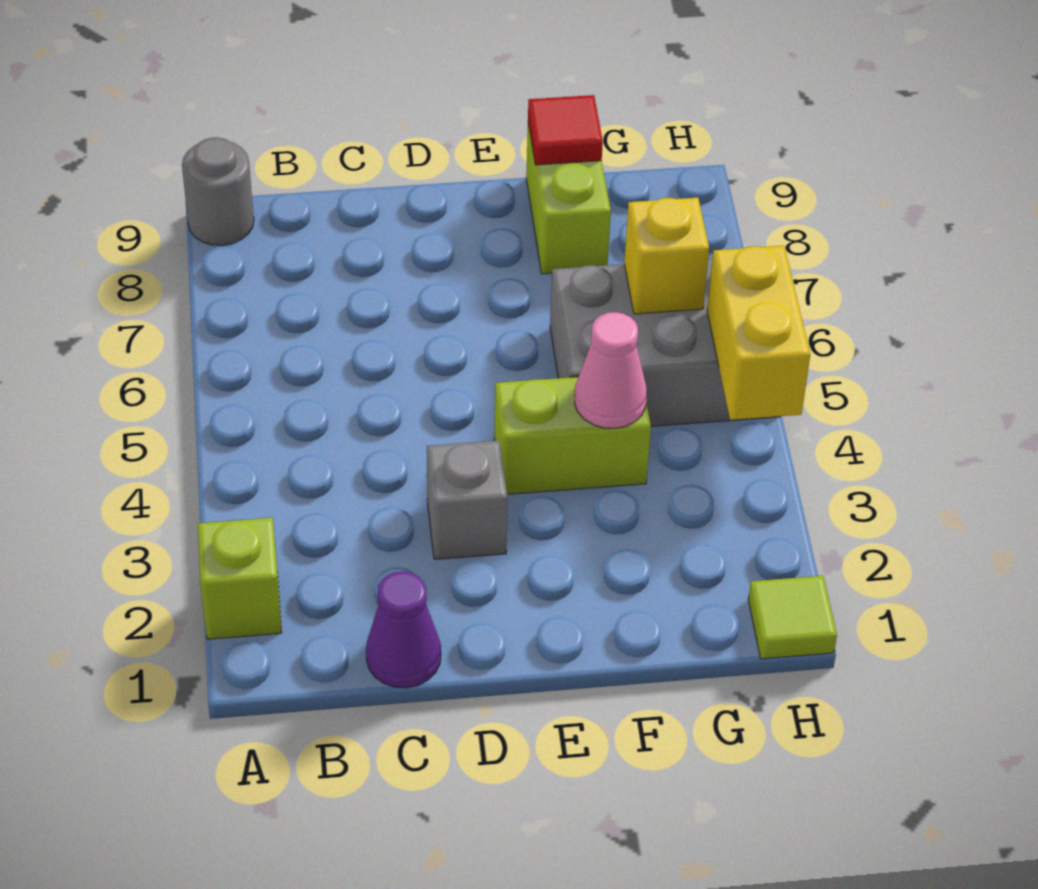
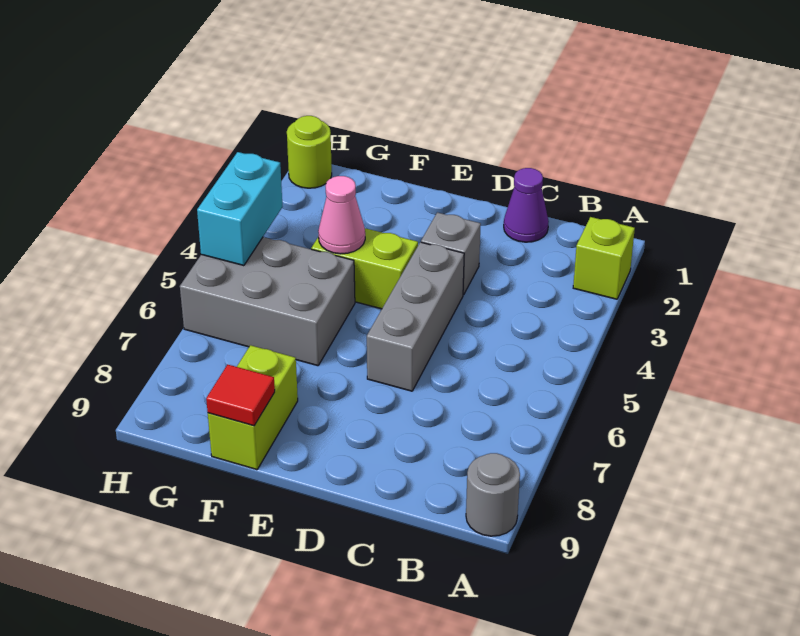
none -> grey 1x3 brick [367,242,464,391]
yellow 1x1 brick [624,198,709,314] -> none
lime 1x1 tile [748,576,837,659] -> lime 1x1 round brick [287,116,332,188]
yellow 1x2 brick [707,246,810,420] -> cyan 1x2 brick [197,152,283,266]

